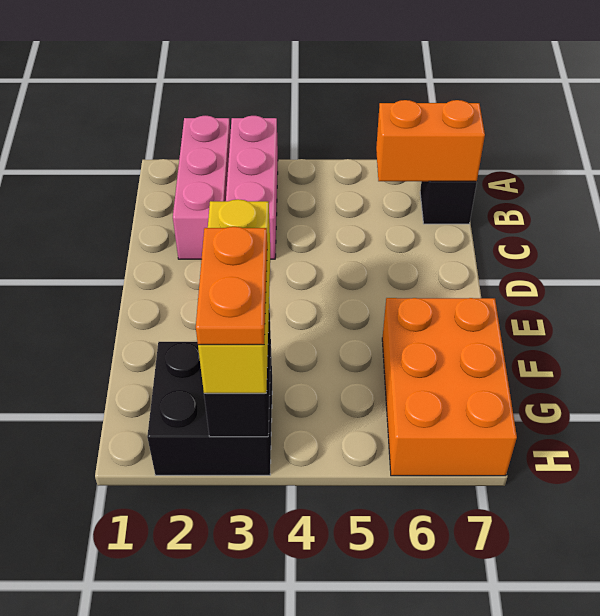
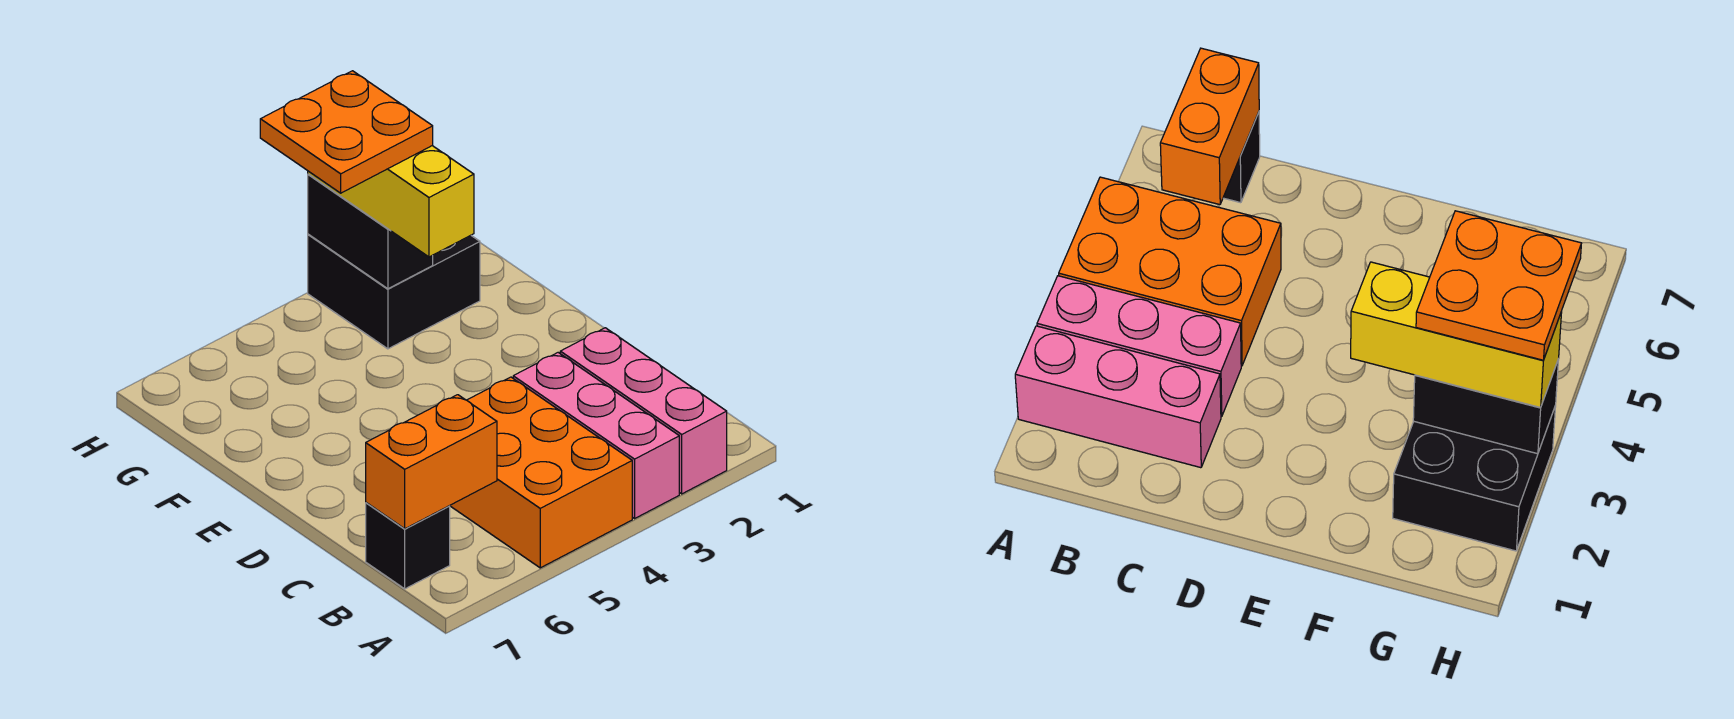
orange 2x3 brick [382,298,517,476] -> orange 2x3 brick moved to [450,377,632,568]
orange 1x2 plate [196,227,267,345] -> orange 2x2 plate [260,71,433,193]

